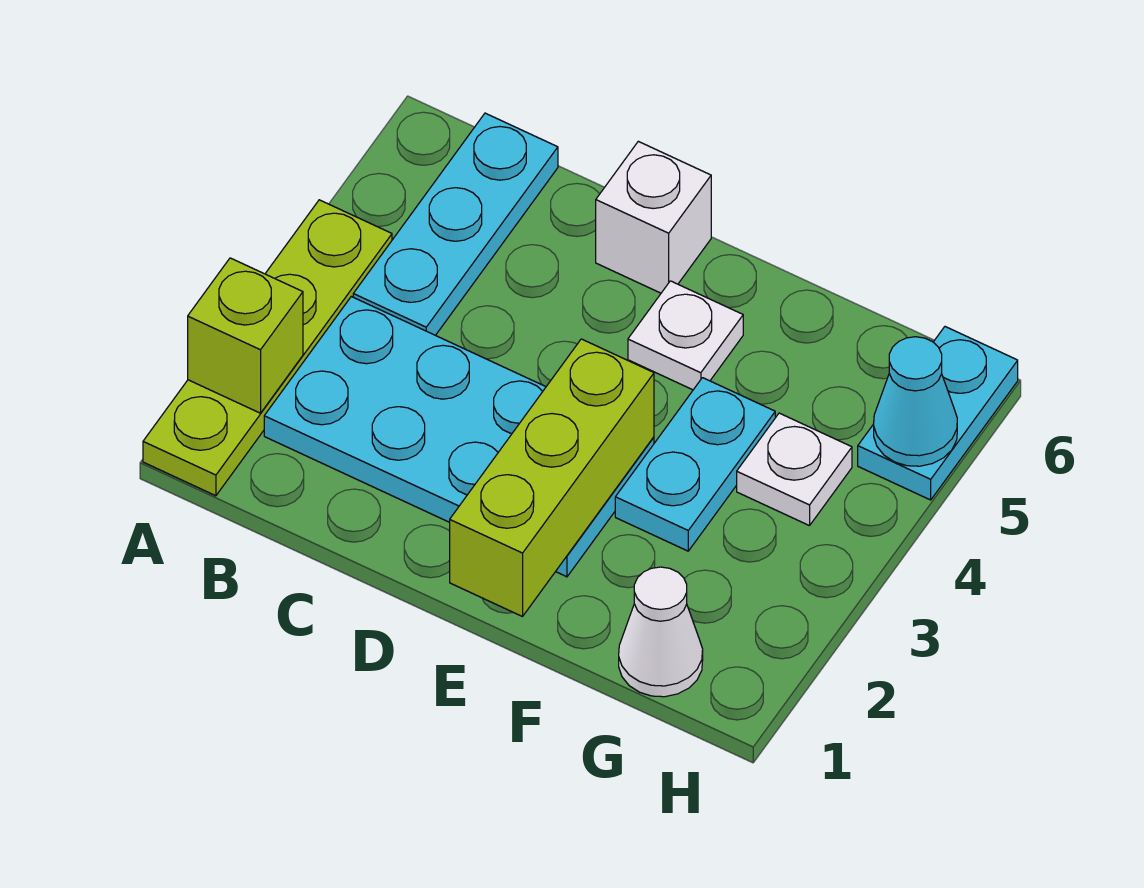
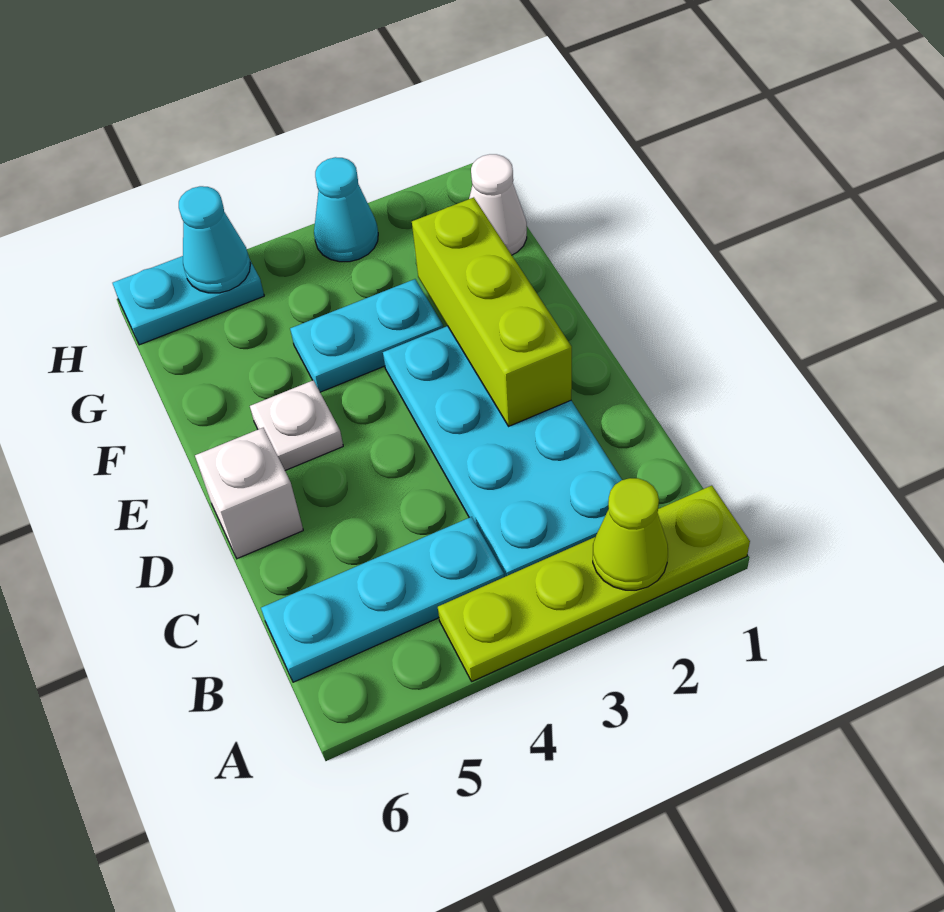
lime 1x1 brick [188,258,303,413] -> lime 1x1 cone [593,478,668,590]
lime 1x3 brick [450,339,654,617] -> lime 1x3 brick turned to [412,197,572,426]
white 1x1 plate [737,413,852,526] -> none
none -> cyan 1x1 cone [314,157,378,262]

